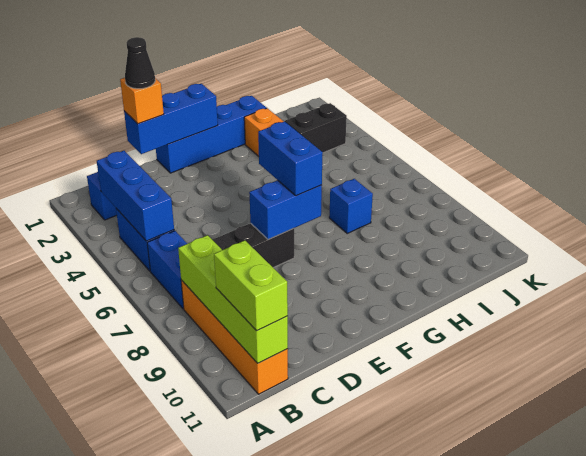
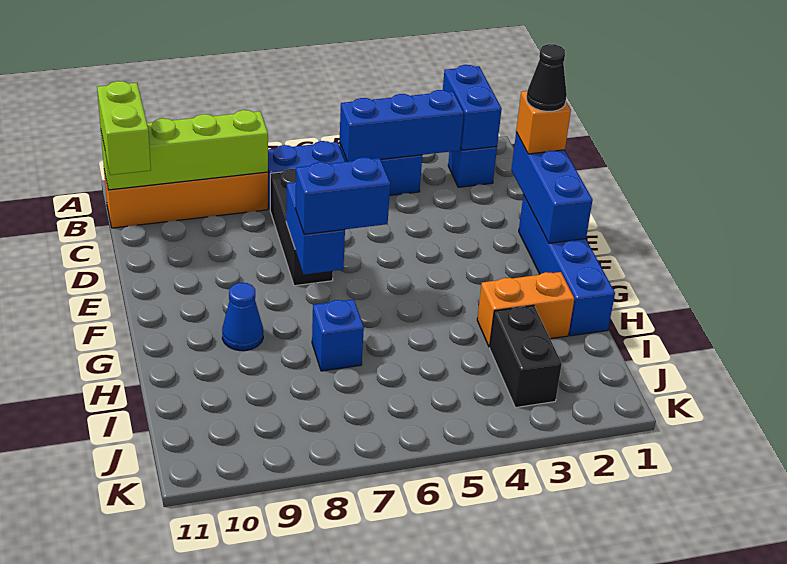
none -> blue 1x2 brick [443,65,502,150]
lime 1x2 brick [214,240,288,331] -> lime 1x2 brick turned to [97,81,151,175]
none -> blue 1x1 cone [222,283,263,351]

